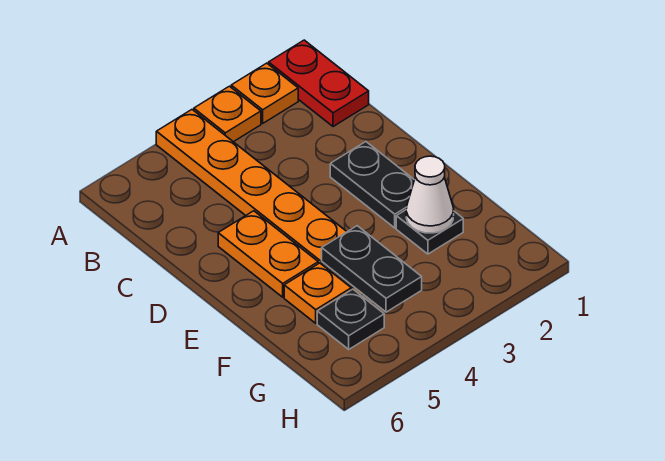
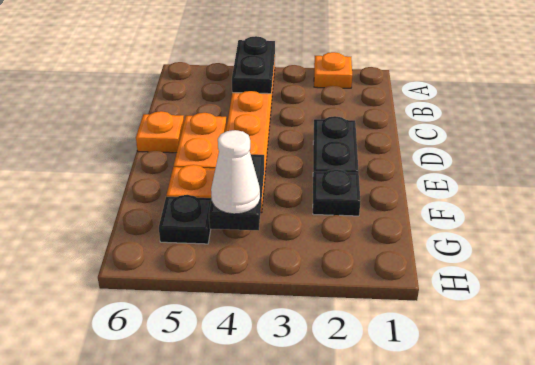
red 1x2 plate [269,40,369,127] -> none
orange 1x1 plate [194,86,261,142] -> orange 1x1 plate moved to [136,111,184,153]
none -> black 1x2 plate [232,36,275,94]
white 1x1 cone [406,156,454,233] -> white 1x1 cone moved to [211,130,260,214]

